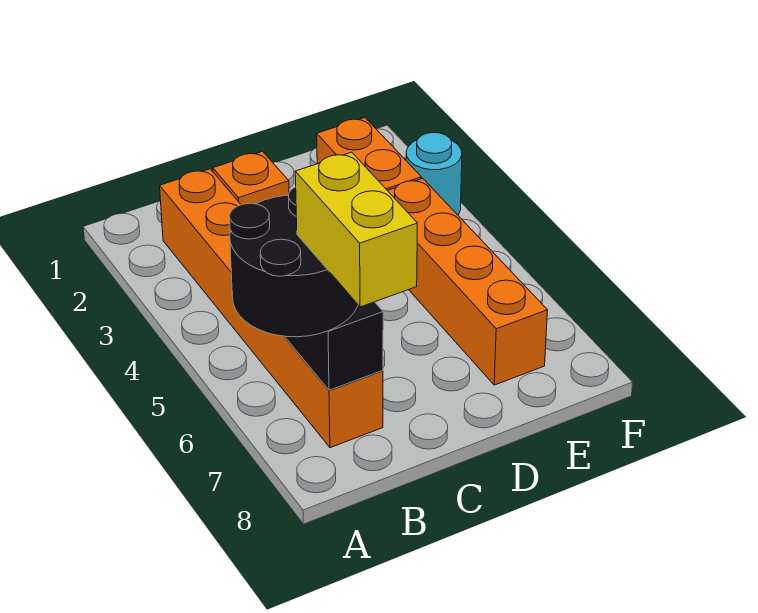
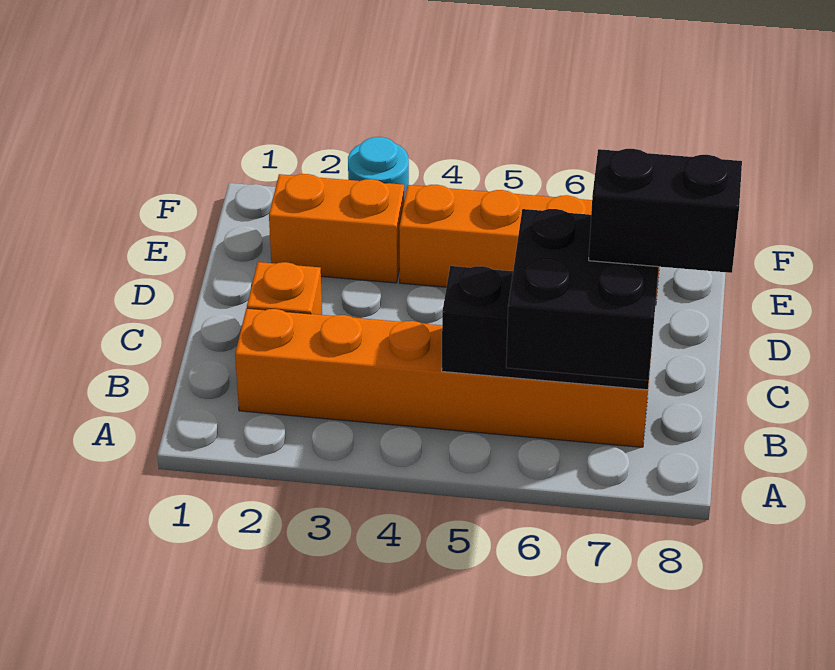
black 2x2 round brick [230,187,358,337] -> black 2x2 brick [506,209,659,380]
yellow 1x2 brick [295,152,417,307] -> black 1x2 brick [589,149,742,273]

